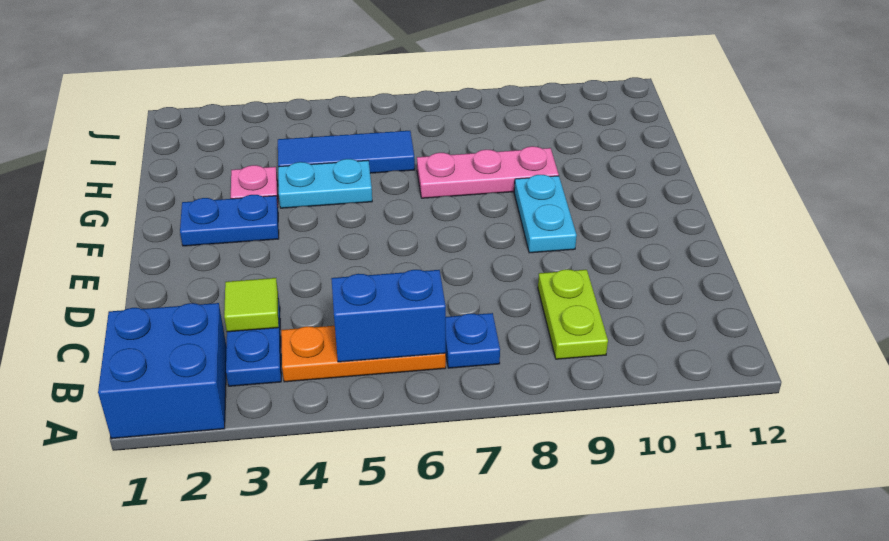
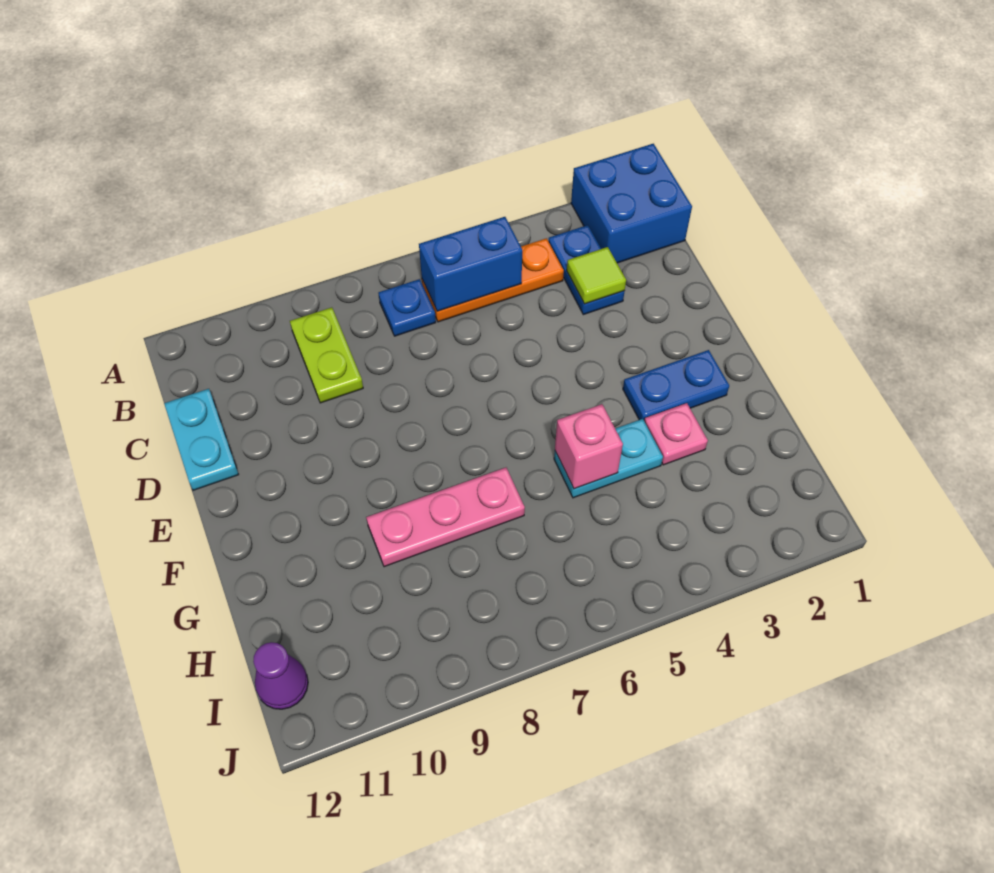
cyan 1x2 plate [514,175,577,253] -> cyan 1x2 plate moved to [164,389,239,490]
none -> pink 1x1 brick [555,404,623,489]
blue 1x3 tile [278,131,415,173] -> none
none -> purple 1x1 cone [253,642,308,709]

